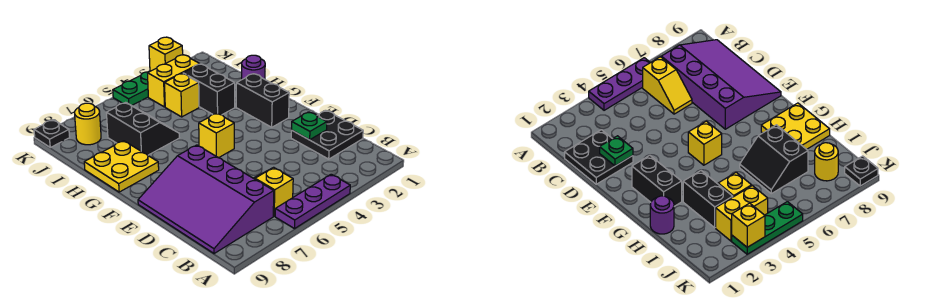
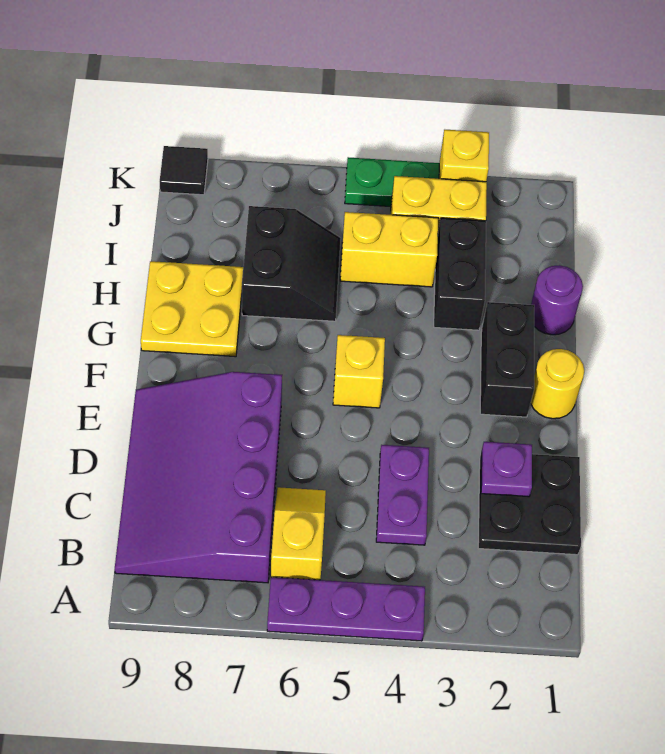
none -> purple 1x2 plate [376,445,429,545]
green 1x1 plate [292,112,327,140] -> purple 1x1 plate [481,442,532,497]
yellow 1x1 brick [165,73,199,117] -> yellow 1x2 brick [340,212,438,287]
yellow 1x1 round brick [75,103,101,145] -> yellow 1x1 round brick moved to [531,349,584,419]
black 1x1 plate [34,120,70,147] -> black 1x1 tile [160,146,208,195]

